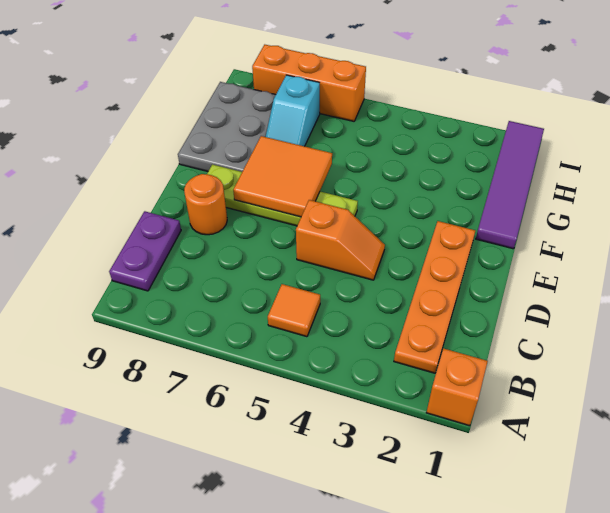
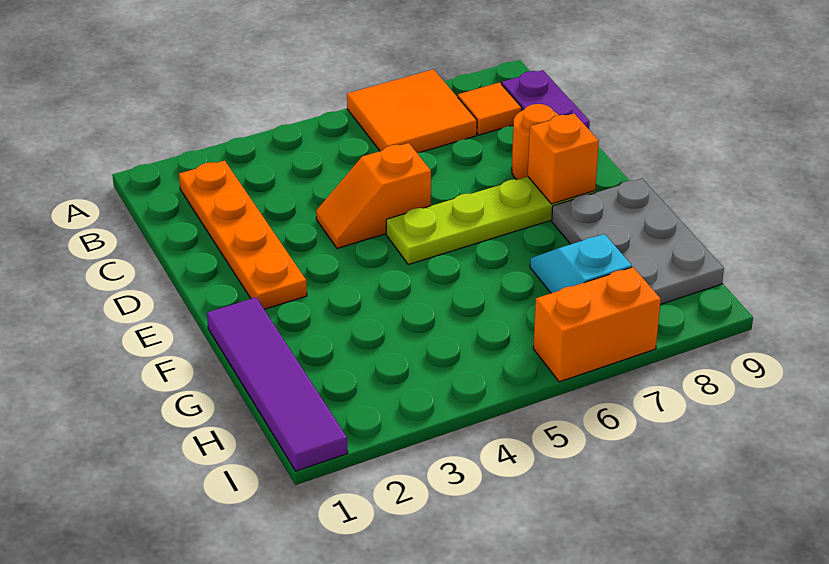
orange 1x1 brick [426,348,488,426] -> orange 1x1 brick moved to [528,114,599,204]
orange 1x1 tile [268,284,320,337] -> orange 1x1 tile moved to [458,83,522,135]
orange 2x2 tile [233,136,332,217] -> orange 2x2 tile moved to [347,69,477,153]
orange 1x3 brick [252,45,366,121] -> orange 1x2 brick [533,267,661,382]

